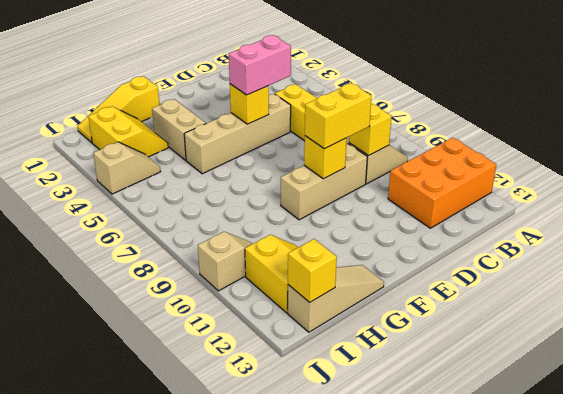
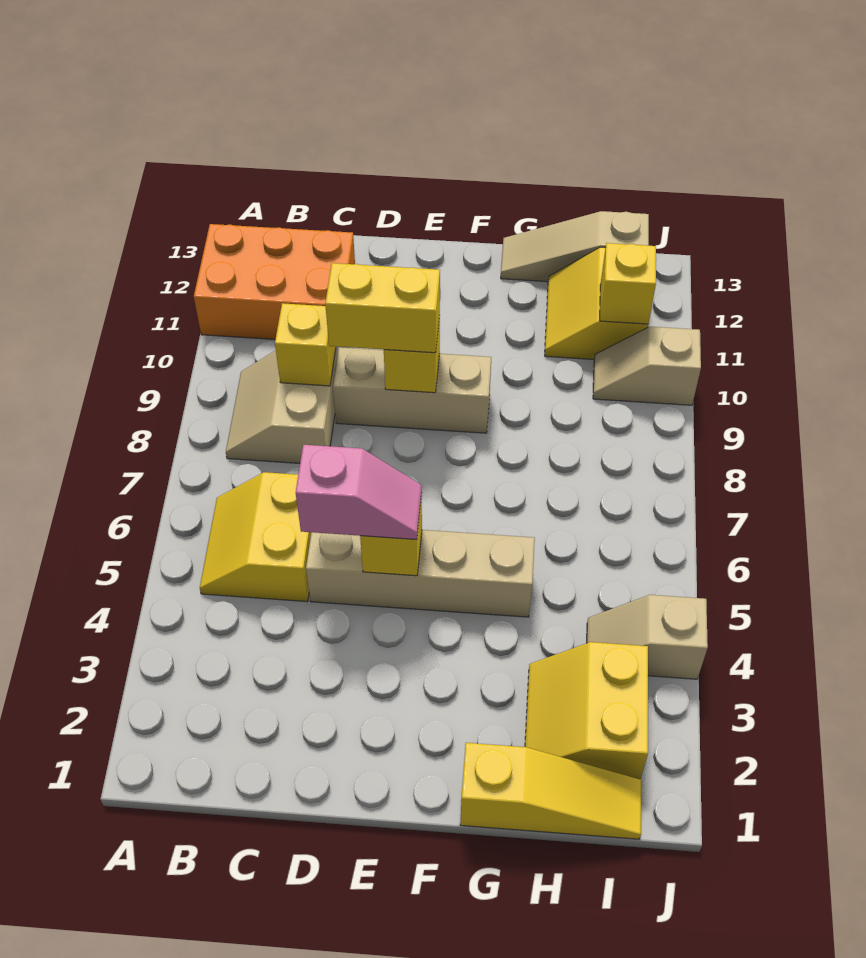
pink 1x2 brick [229,35,291,95] -> pink 1x2 slope [296,445,422,539]
tan 1x2 brick [152,99,206,160] -> none
yellow 1x1 brick [288,239,337,302] -> yellow 1x1 brick moved to [600,243,656,324]

